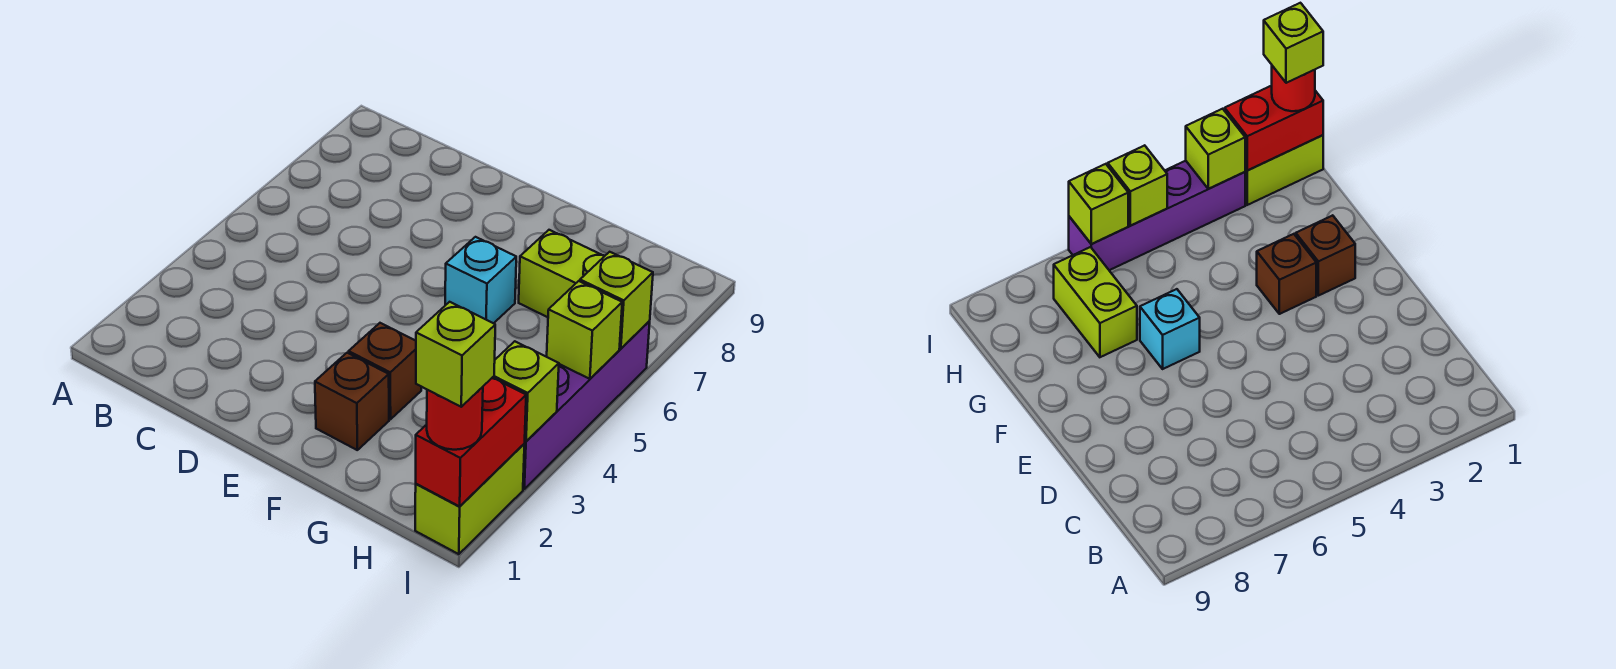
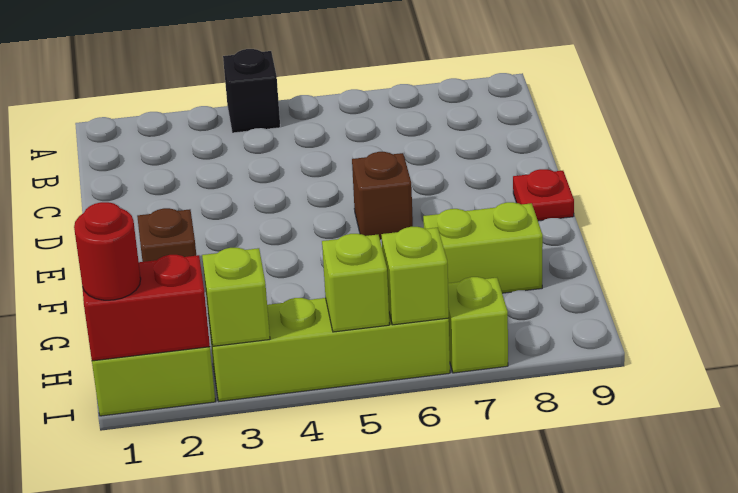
none -> black 1x1 brick [223,49,280,133]
none -> red 1x1 plate [513,169,574,221]
brown 1x1 brick [349,323,421,419] -> brown 1x1 brick moved to [352,152,413,239]
cyan 1x1 brick [445,237,516,323] -> none
lime 1x2 brick [519,230,604,317] -> lime 1x2 brick turned to [423,202,543,293]
lime 1x1 brick [416,302,495,407] -> lime 1x1 brick moved to [448,277,508,373]
purple 1x4 brick [523,321,650,489] -> lime 1x4 brick [208,298,450,401]

